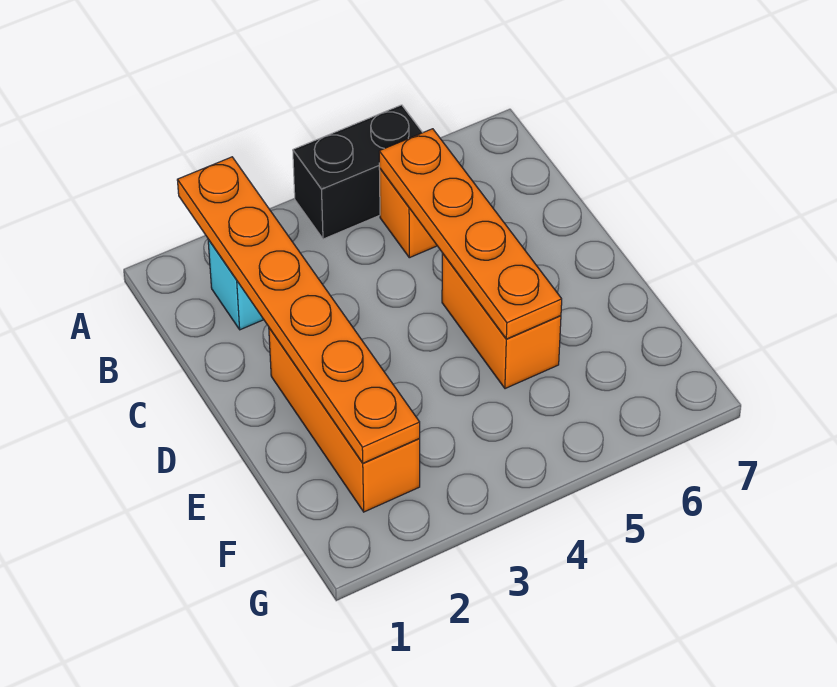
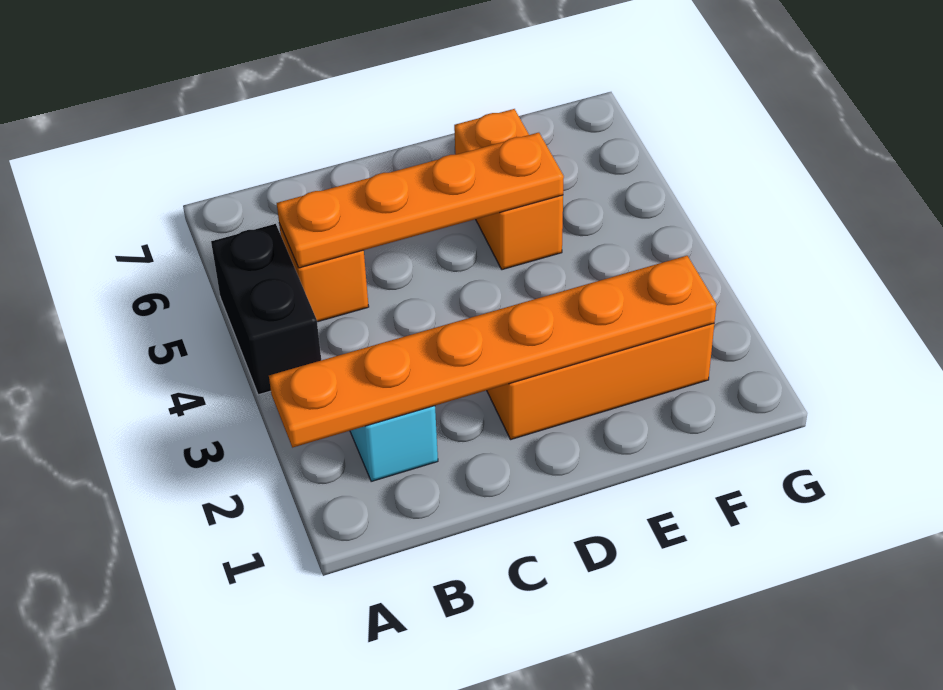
orange 1x2 brick [442,254,561,389] -> orange 1x2 brick turned to [454,109,563,270]

